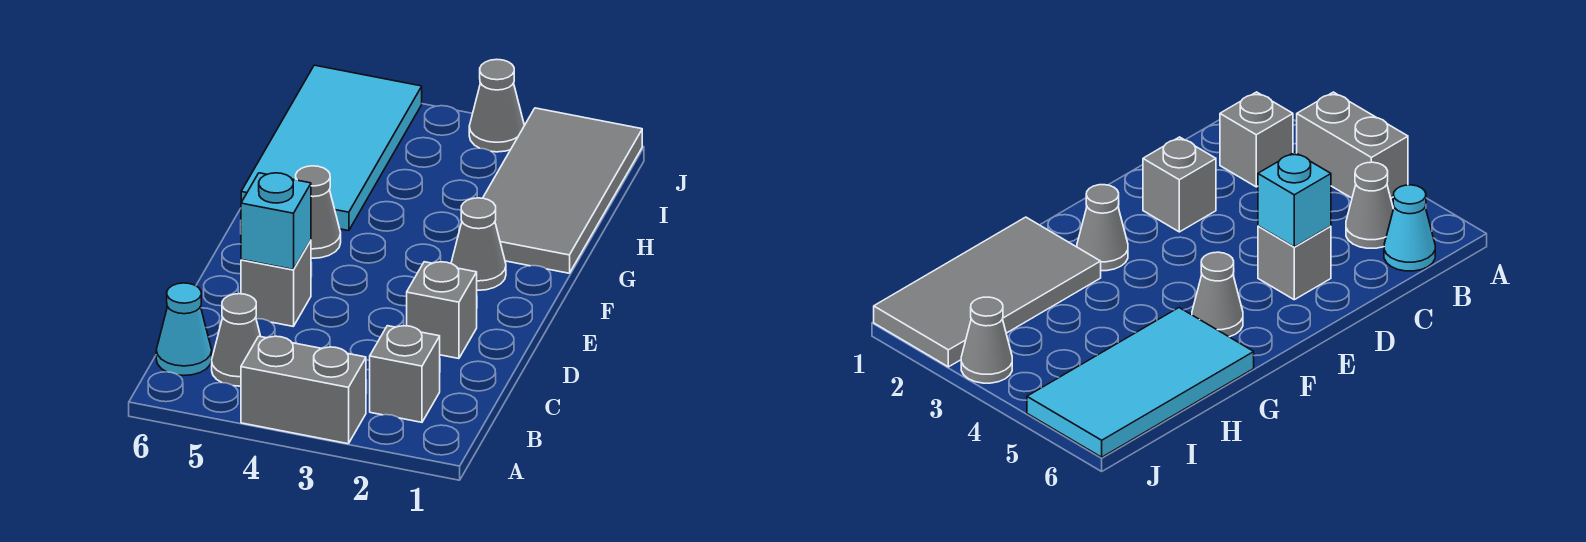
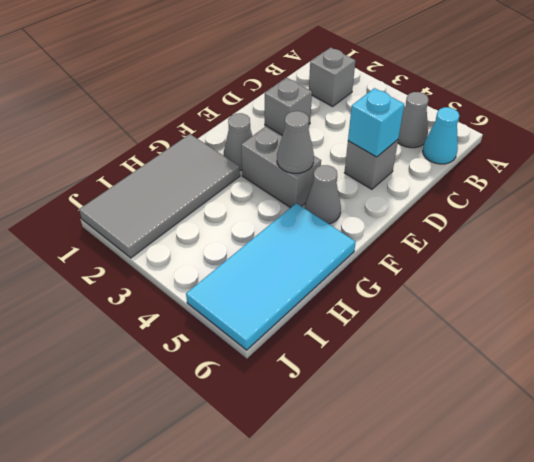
grey 1x2 brick [241,336,366,444] -> grey 1x2 brick moved to [241,127,321,208]
grey 1x1 cone [469,59,524,152] -> grey 1x1 cone moved to [277,111,314,173]

